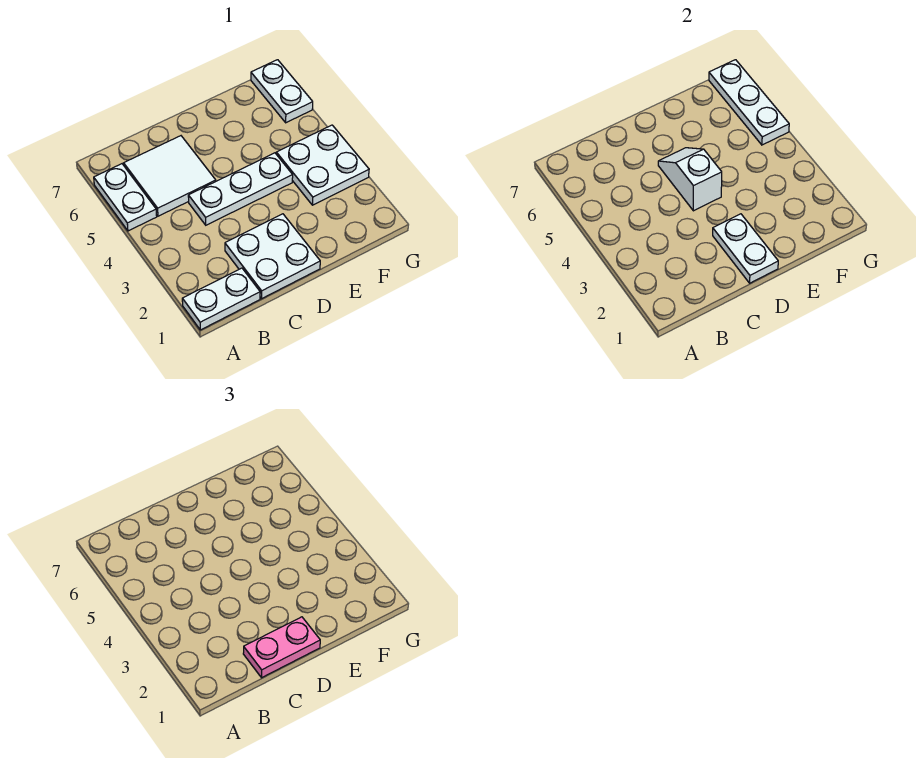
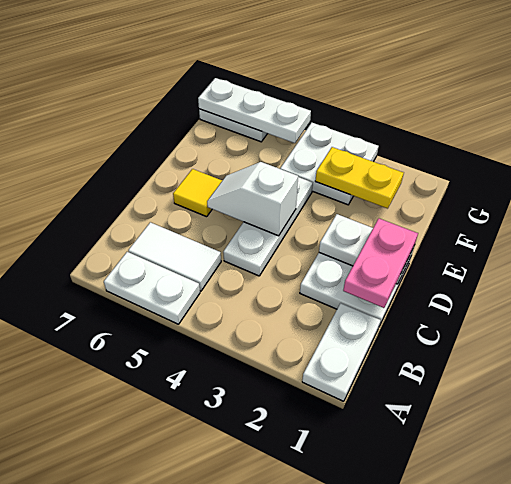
white 2x2 tile [124,136,216,216] -> white 1x2 tile [128,222,221,291]
none -> yellow 1x1 tile [173,169,222,217]
none -> yellow 1x2 plate [315,147,404,209]

